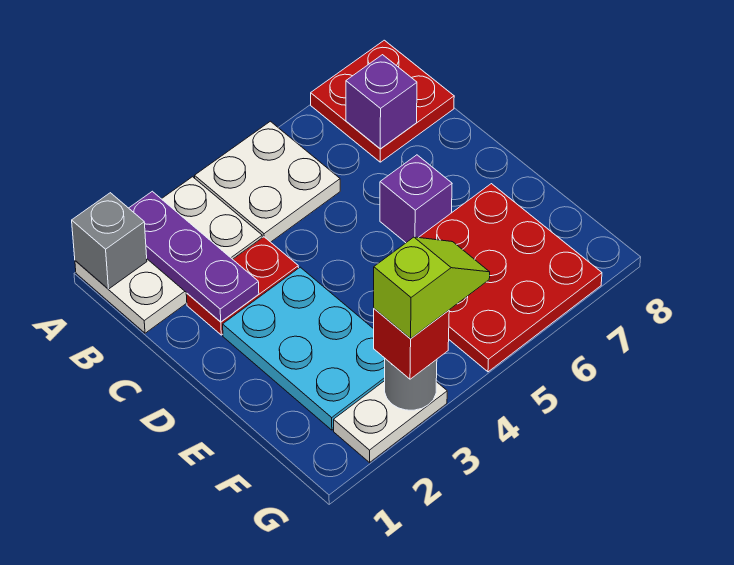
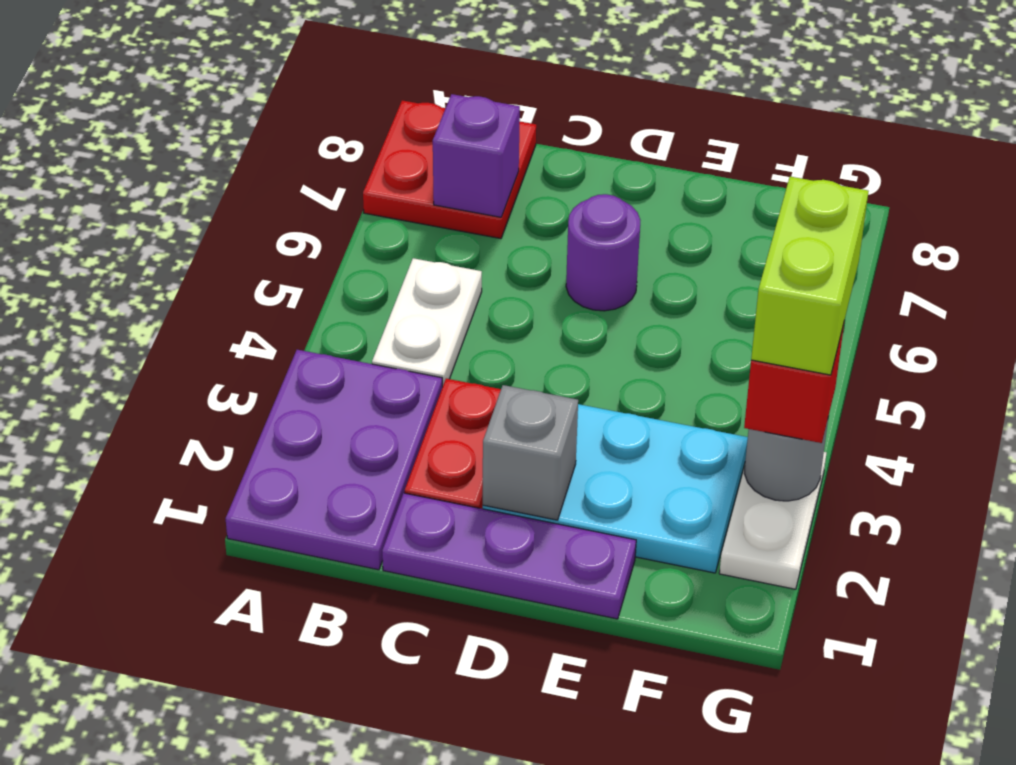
white 2x3 plate [75,177,262,333] -> purple 2x3 plate [225,350,442,570]
grey 1x1 brick [72,193,147,289] -> grey 1x1 brick moved to [483,385,578,520]
purple 1x3 plate [129,191,259,322] -> purple 1x3 plate moved to [382,493,636,619]
white 2x2 plate [195,121,340,242] -> white 1x2 plate [372,258,482,387]
purple 1x1 brick [380,155,452,243] -> purple 1x1 round brick [566,194,640,311]
red 3x3 plate [419,184,602,372] -> none
lime 1x2 slope [374,237,490,339] -> lime 1x2 brick [751,177,869,375]

